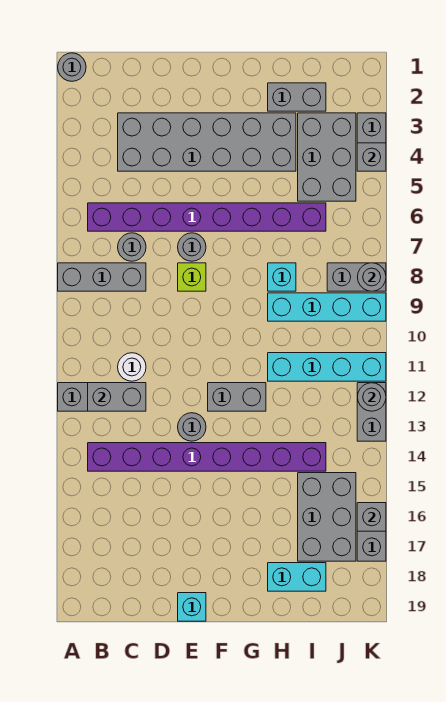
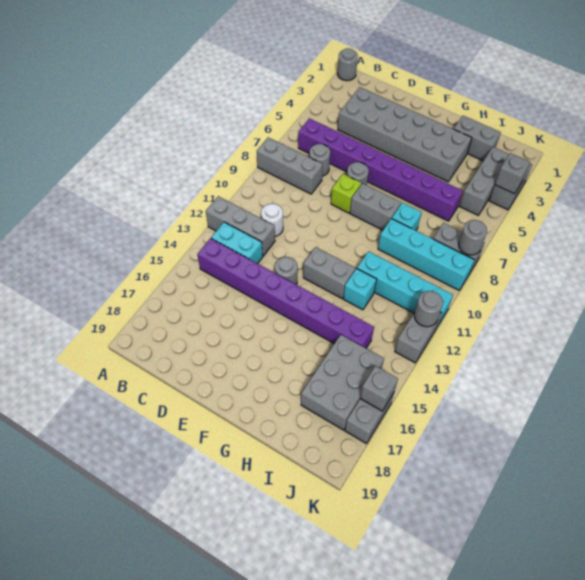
grey 1x2 brick [88,383,146,411] -> grey 1x2 brick moved to [350,183,401,230]
cyan 1x1 brick [178,593,206,621] -> cyan 1x1 brick moved to [343,269,377,310]
cyan 1x2 brick [268,563,326,591] -> cyan 1x2 brick moved to [211,222,263,264]
grey 2x3 brick [298,113,356,201] -> grey 1x3 brick [460,147,509,215]

